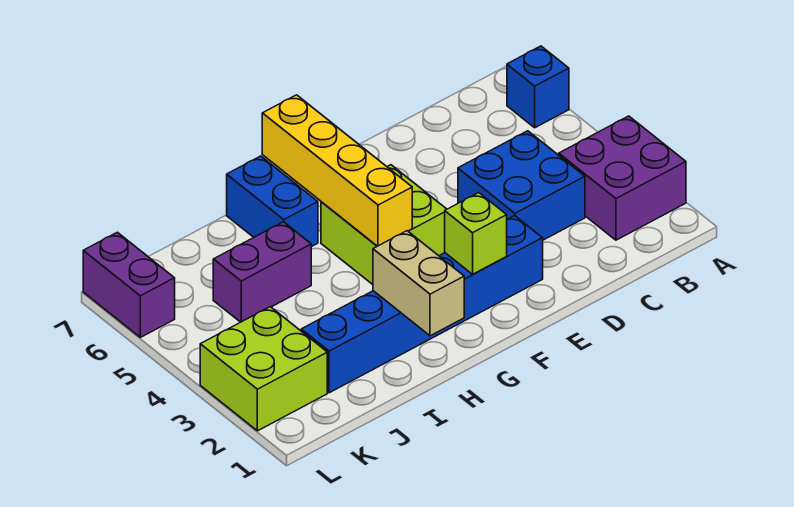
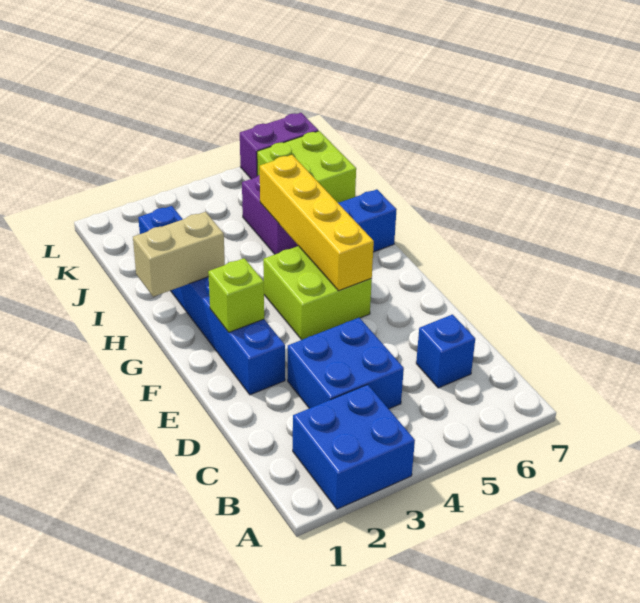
purple 2x2 brick [559,116,686,240] -> blue 2x2 brick [293,385,415,509]
blue 1x1 brick [507,46,569,128] -> blue 1x1 brick moved to [416,315,475,388]
yellow 1x4 brick [262,95,412,246] -> yellow 1x4 brick turned to [260,155,374,291]
lime 2x2 brick [200,307,327,431] -> lime 2x2 brick moved to [257,131,356,203]

